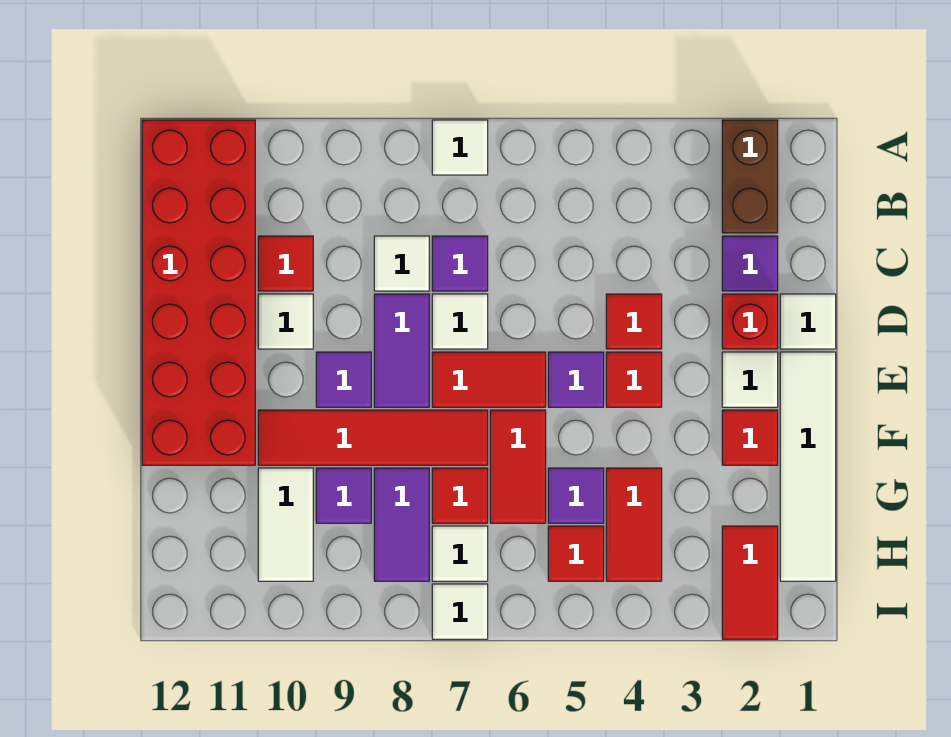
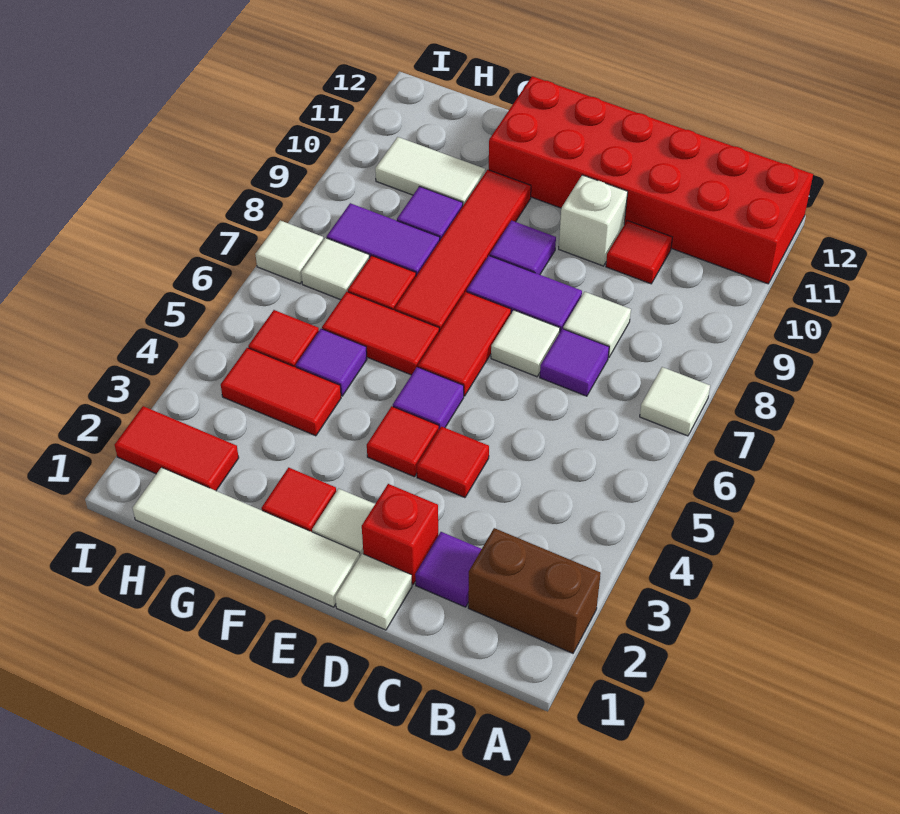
white 1x1 tile [258,294,313,349] -> white 1x1 brick [559,175,628,266]

